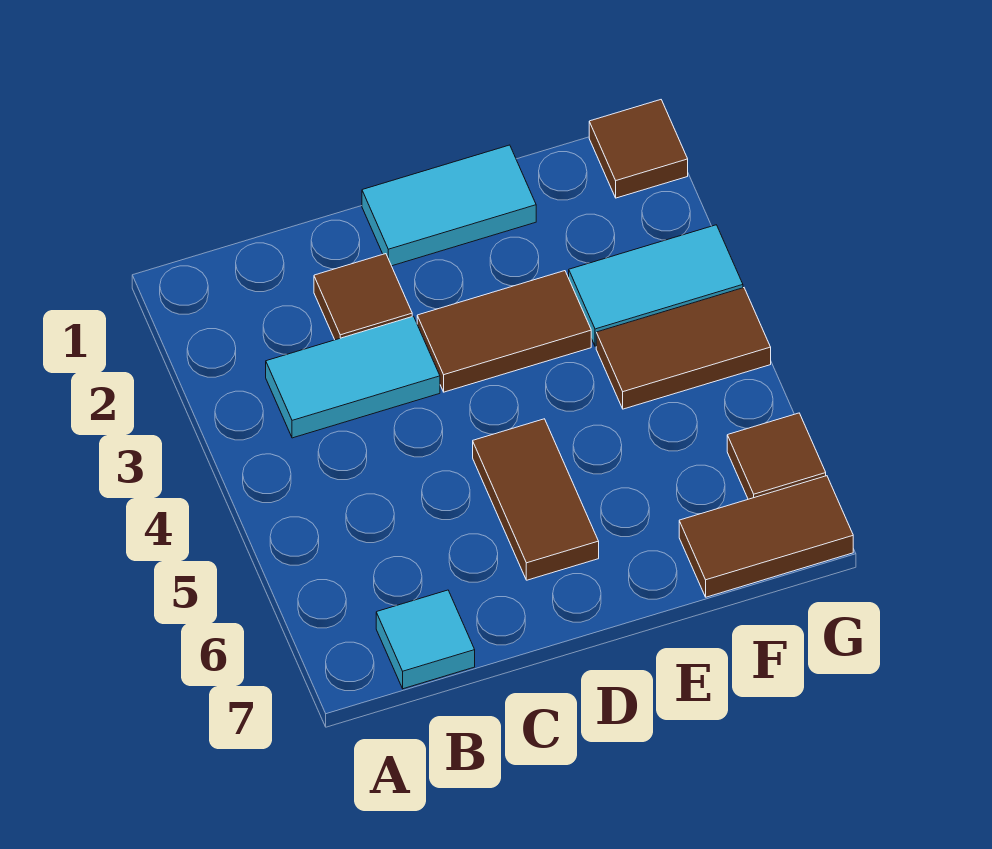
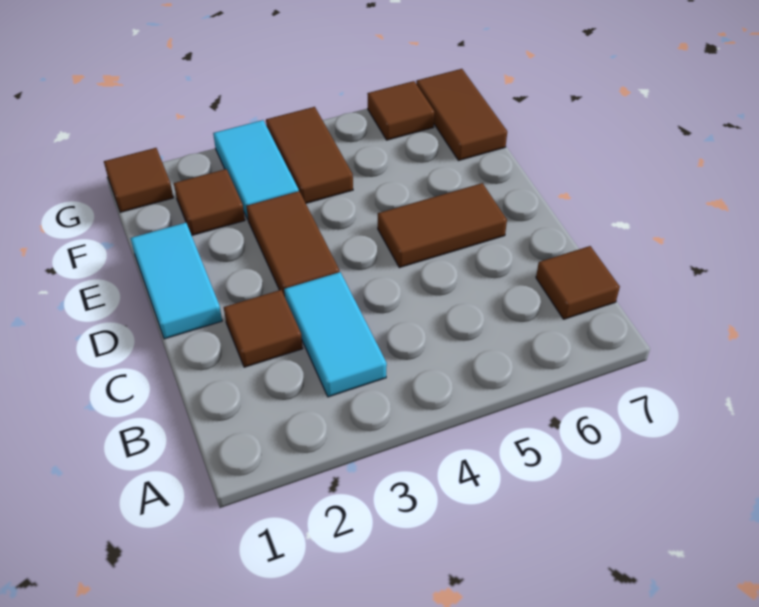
cyan 1x1 tile [376,590,475,689] -> brown 1x1 tile [536,246,620,319]
none -> brown 1x1 tile [174,169,245,235]

